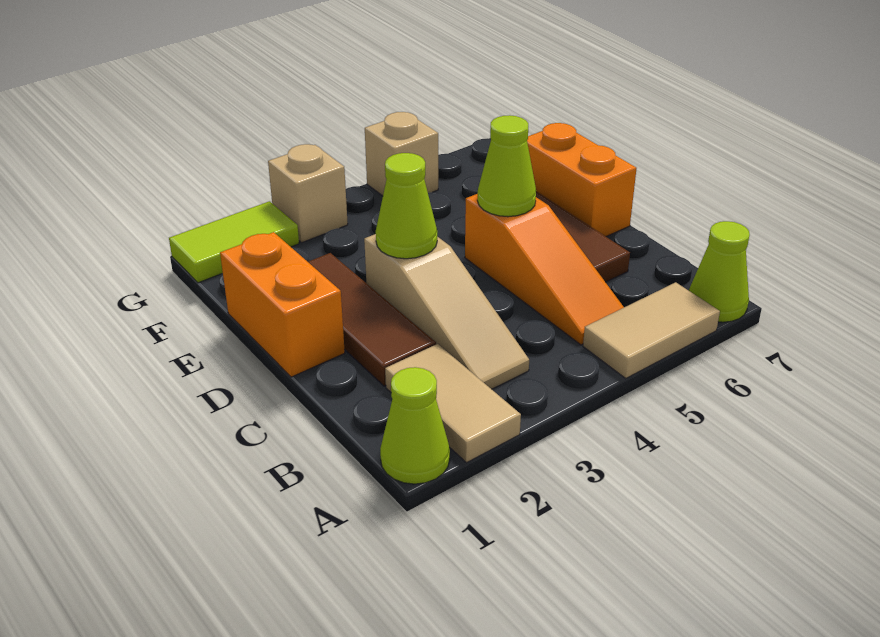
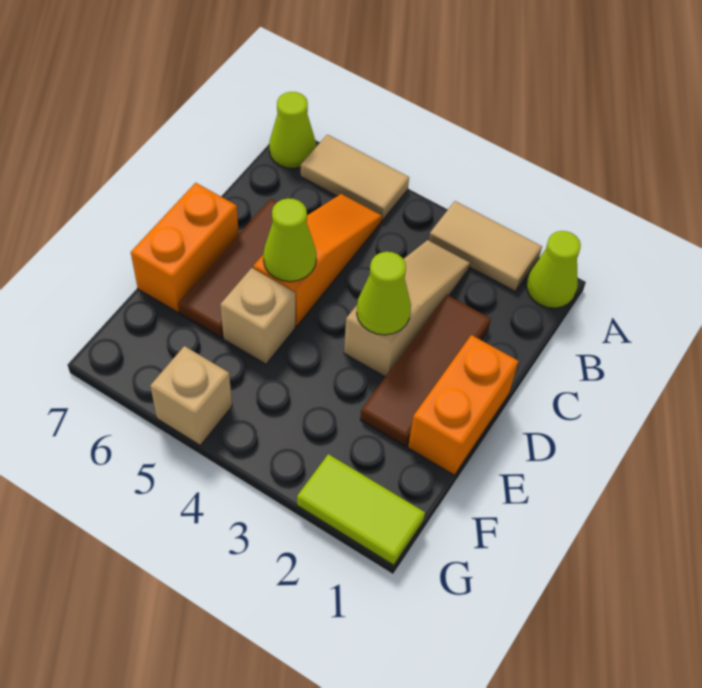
tan 1x2 tile [385,344,521,463] -> tan 1x2 tile turned to [429,201,542,291]
tan 1x1 brick [268,144,348,243] -> tan 1x1 brick moved to [220,268,295,364]

